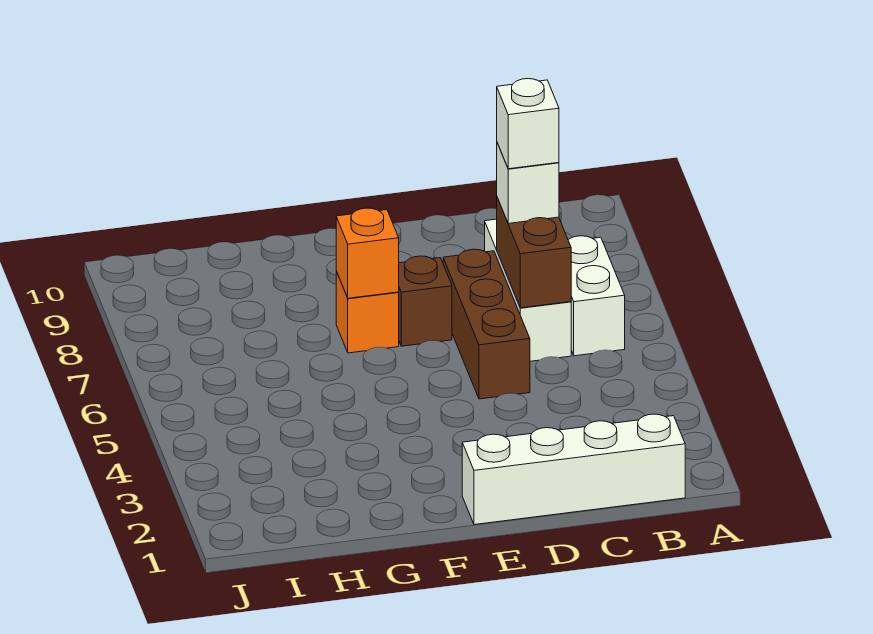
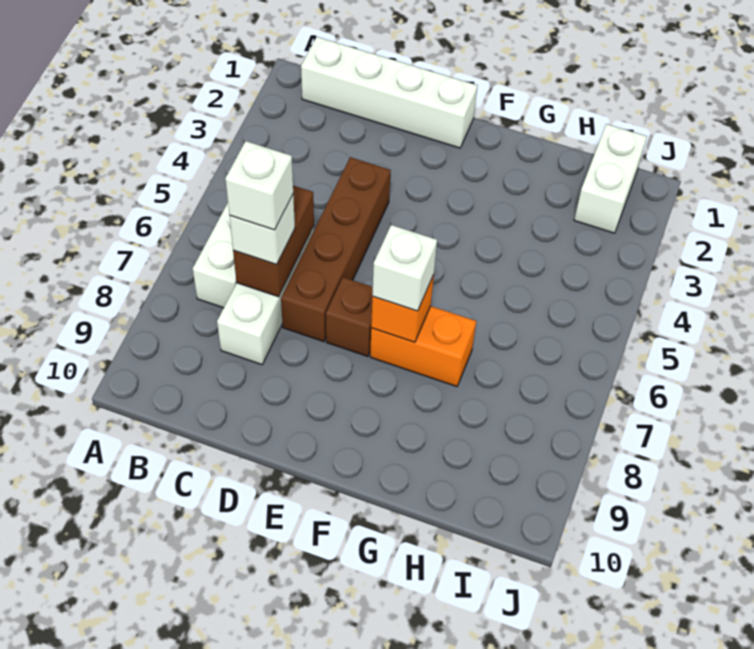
brown 1x3 brick [443,249,530,399] -> brown 1x4 brick [281,157,391,342]
orange 1x1 brick [336,272,399,353] -> orange 1x2 brick [370,306,476,387]
none -> white 1x1 brick [372,225,437,311]
none -> white 1x2 brick [574,124,647,233]

